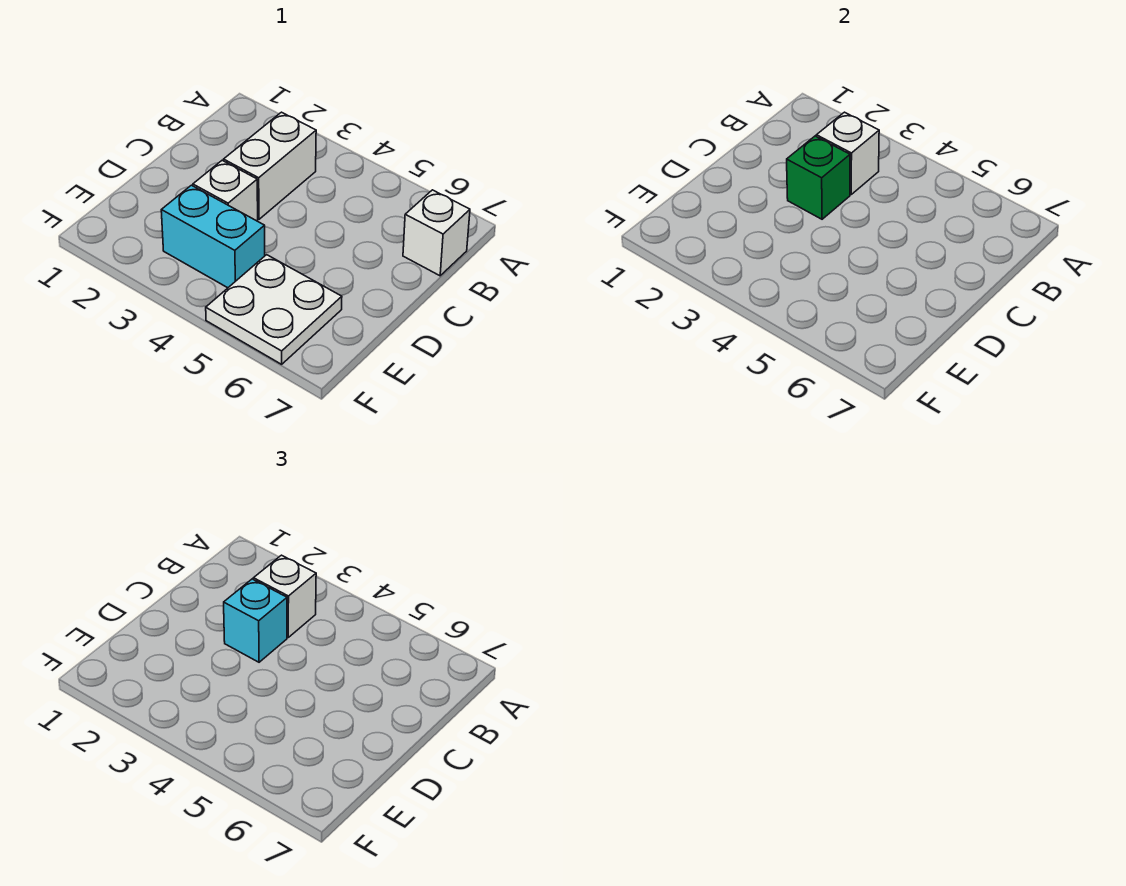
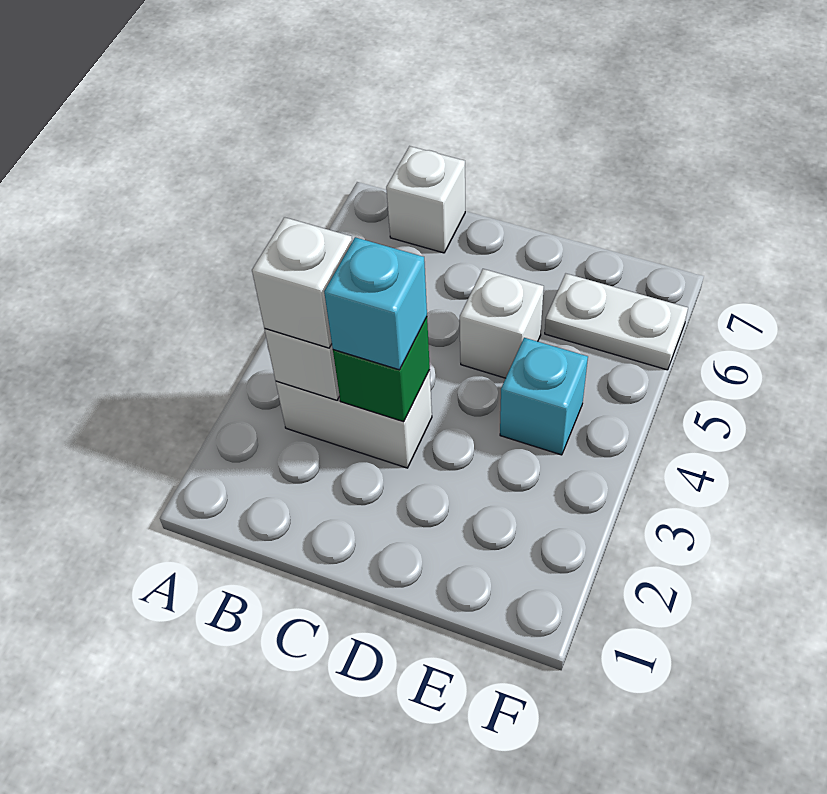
white 1x1 brick [193,160,258,221] -> white 1x1 brick moved to [460,269,544,378]
cyan 1x2 brick [161,185,265,288] -> cyan 1x1 brick [500,338,588,455]
white 2x2 plate [206,255,342,364] -> white 1x2 plate [545,274,688,370]

